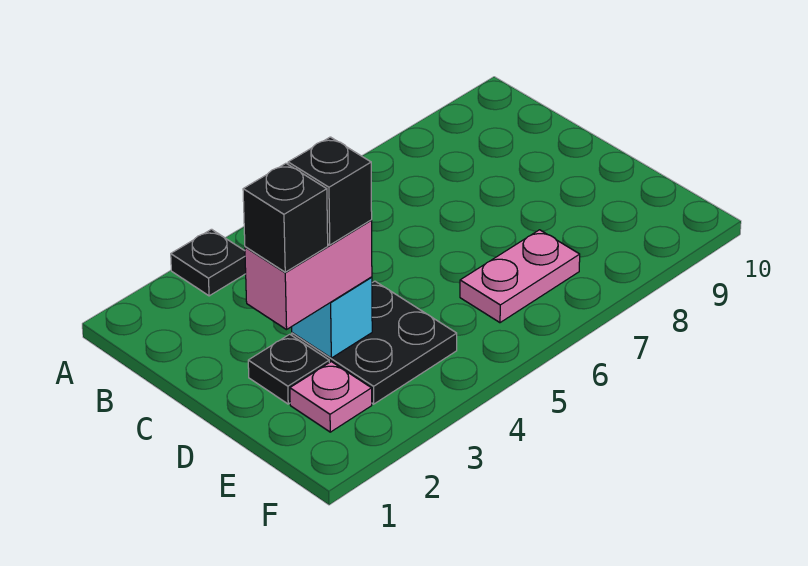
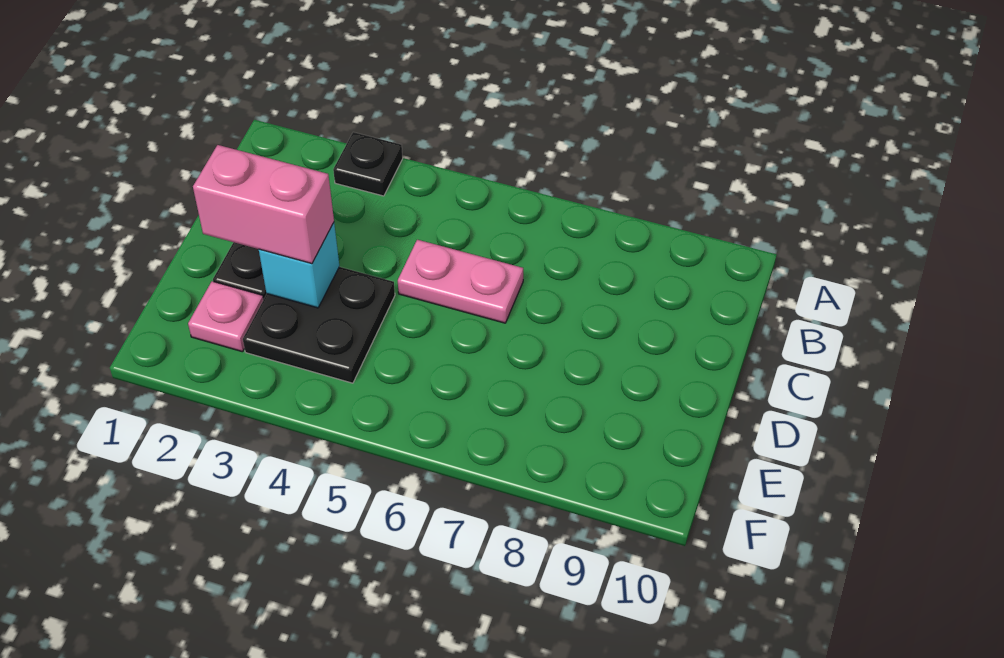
black 1x1 brick [243,163,328,272] -> none
black 1x1 brick [288,137,372,245] -> none
pink 1x2 plate [460,230,580,323] -> pink 1x2 plate moved to [398,240,523,323]

